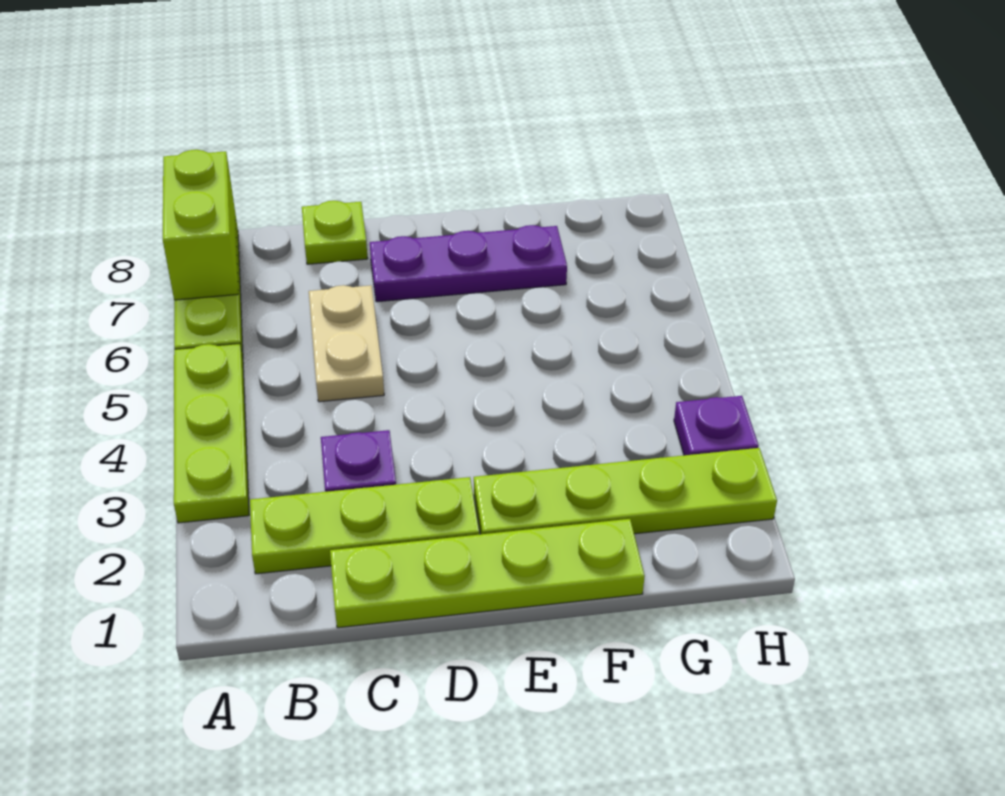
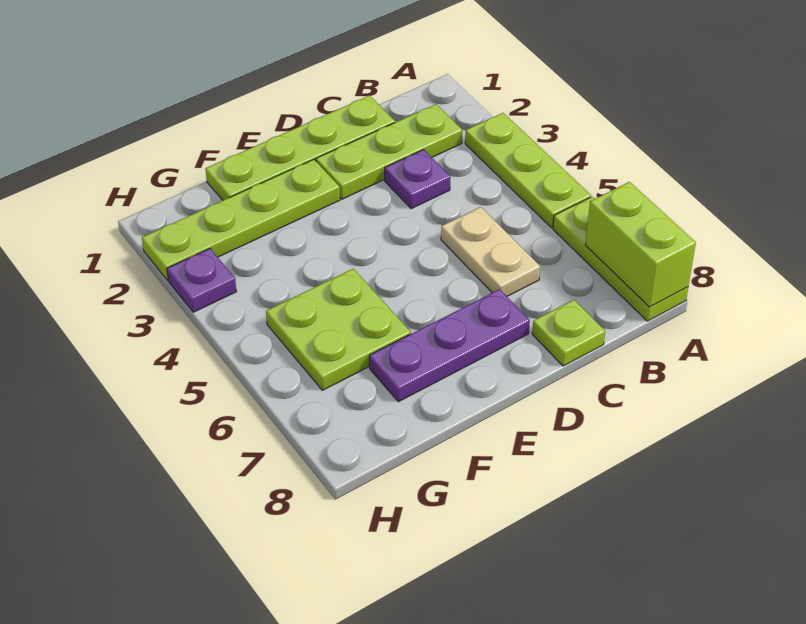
none -> lime 2x2 plate [266,269,411,390]

